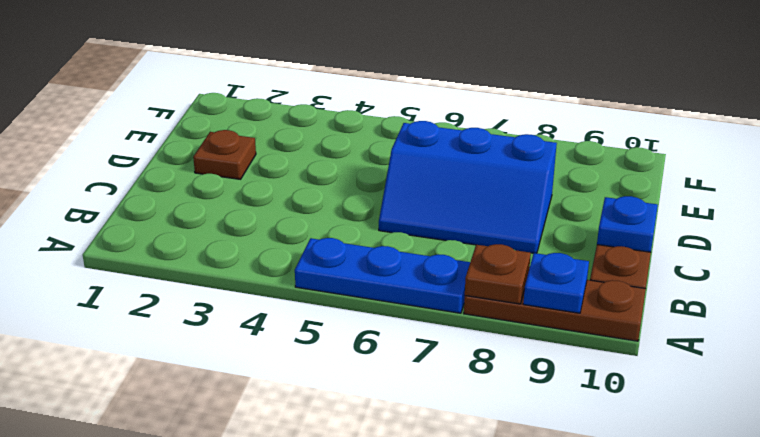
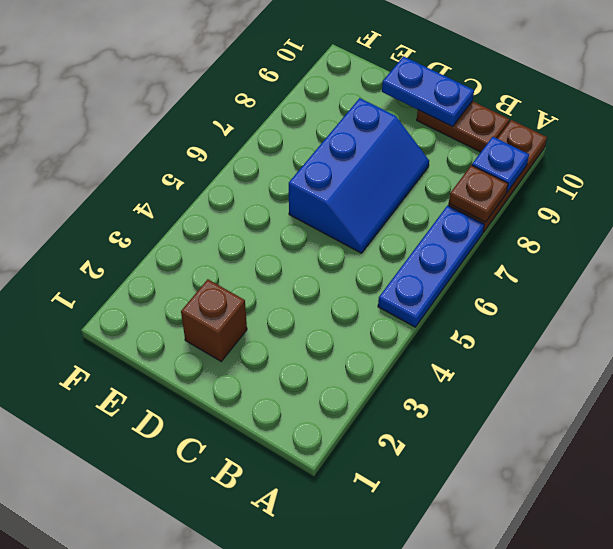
blue 1x1 plate [597,196,658,252] -> blue 1x2 plate [382,56,474,126]
brown 1x1 plate [193,130,256,179] -> brown 1x1 brick [181,279,247,361]

